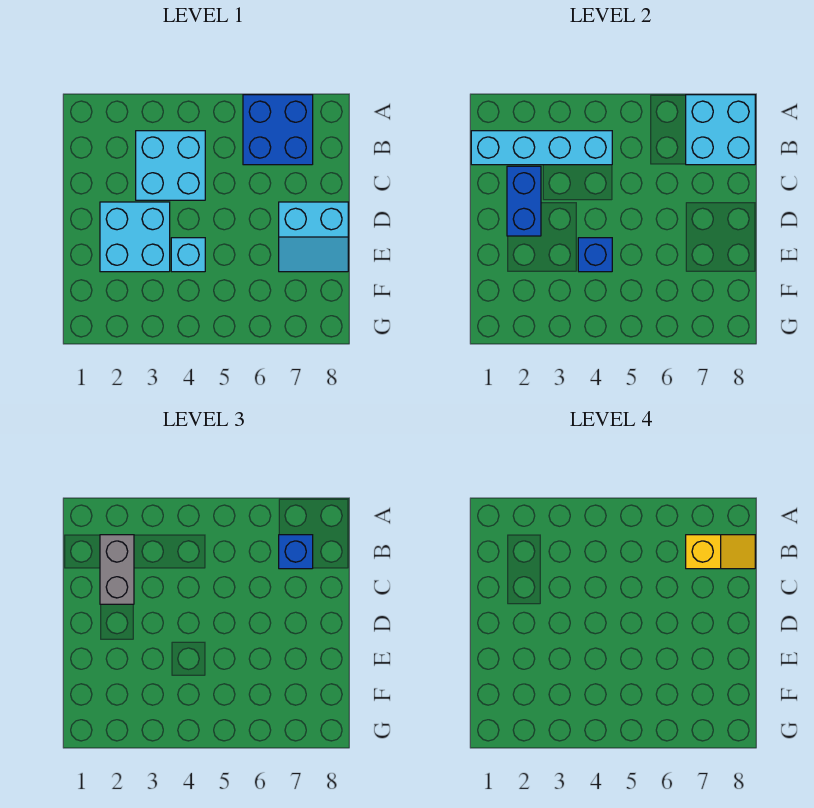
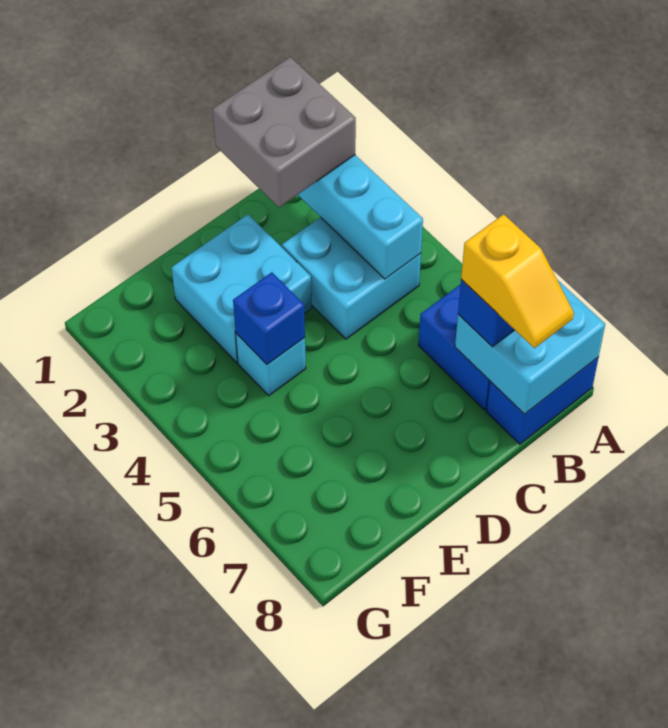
grey 1x2 brick [100,535,134,604] -> grey 2x2 brick [212,57,356,207]
blue 1x2 brick [507,166,541,236] -> blue 1x2 brick moved to [487,357,599,444]
cyan 2x2 slope [279,202,348,272] -> none

